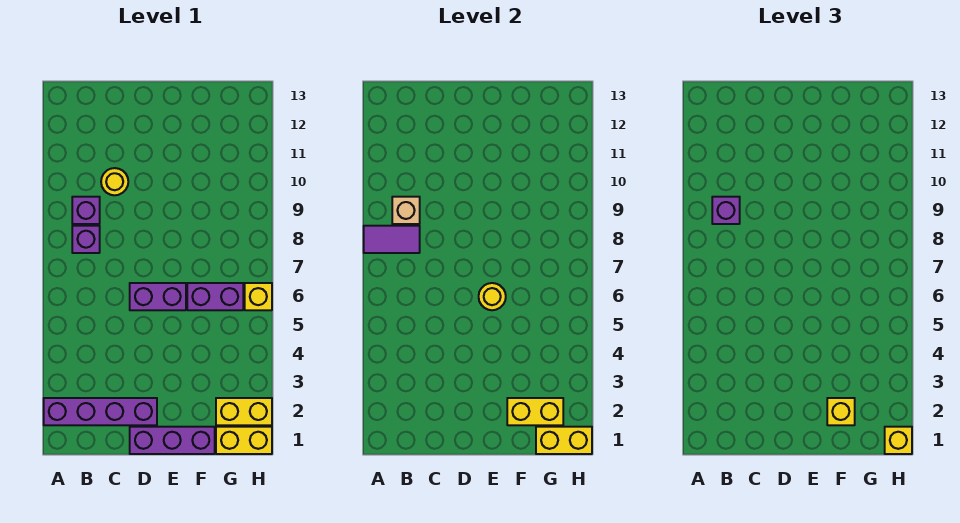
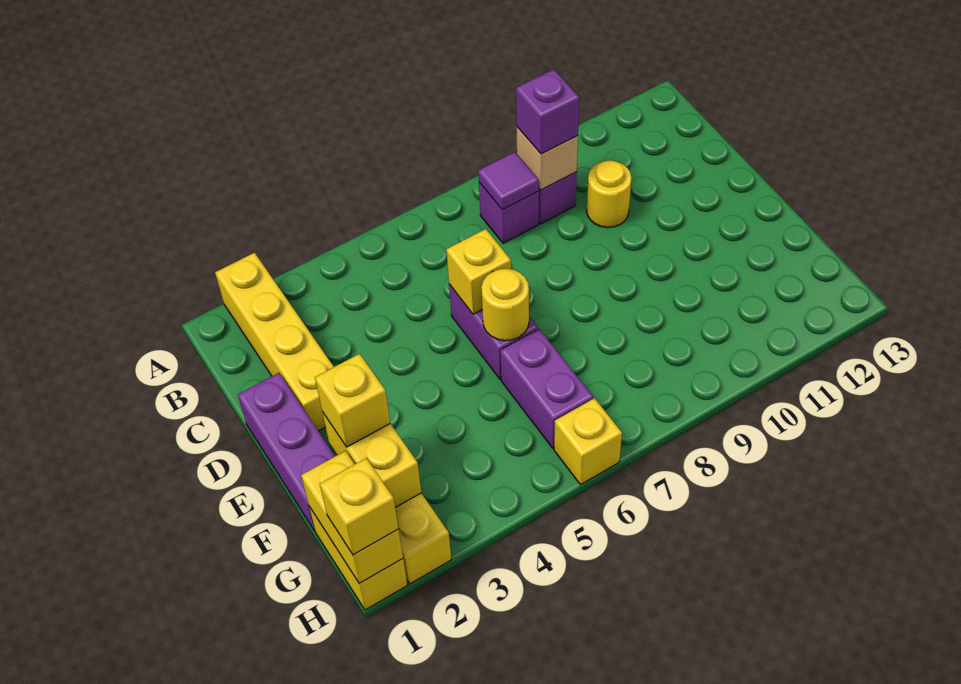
purple 1x4 brick [44,398,157,425] -> yellow 1x4 brick [215,253,334,431]
purple 1x2 tile [364,226,420,253] -> purple 1x1 tile [478,152,539,210]
none -> yellow 1x1 brick [446,229,511,314]

